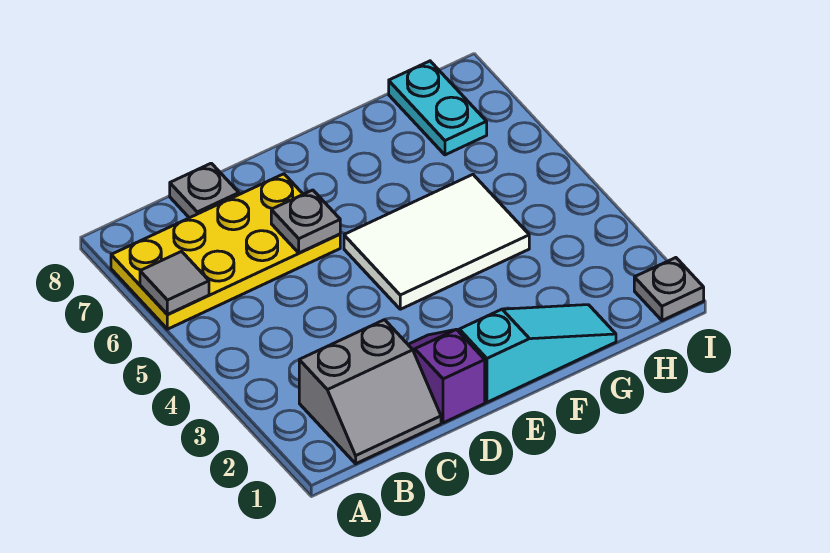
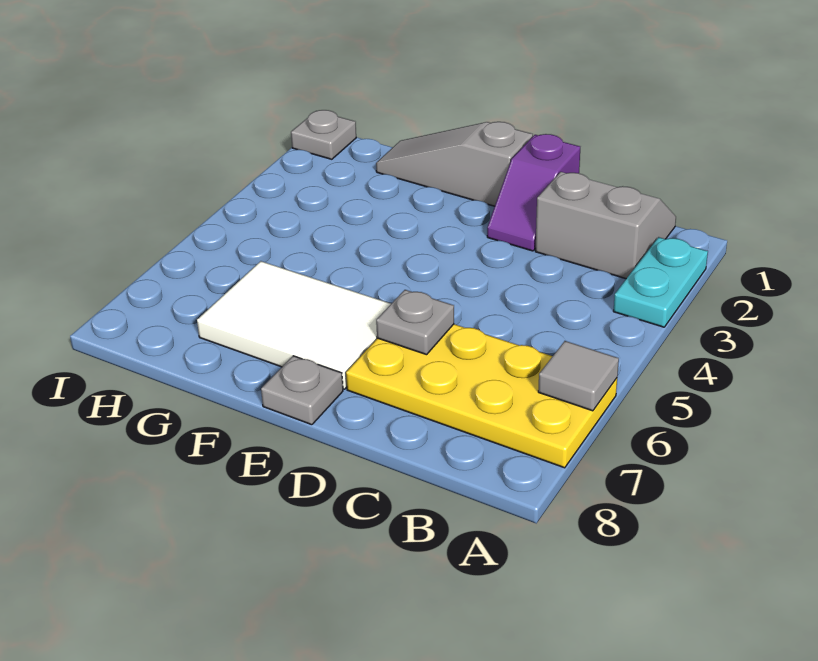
grey 1x1 plate [170,163,239,218] -> grey 1x1 plate moved to [261,356,343,425]
cyan 1x3 slope [459,305,616,402] -> grey 1x3 slope [376,122,533,206]
white 2x3 tile [344,175,529,309] -> white 2x3 tile moved to [197,261,391,389]
cyan 1x2 plate [389,61,487,155] -> cyan 1x2 plate moved to [613,237,708,327]

